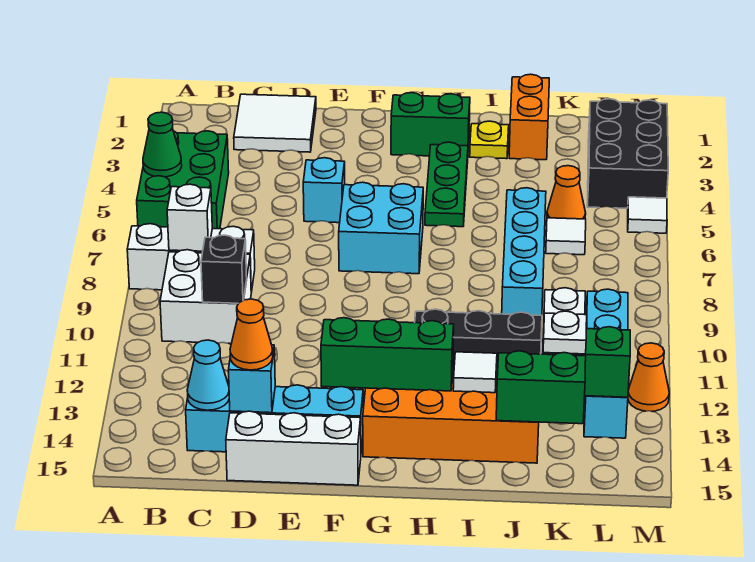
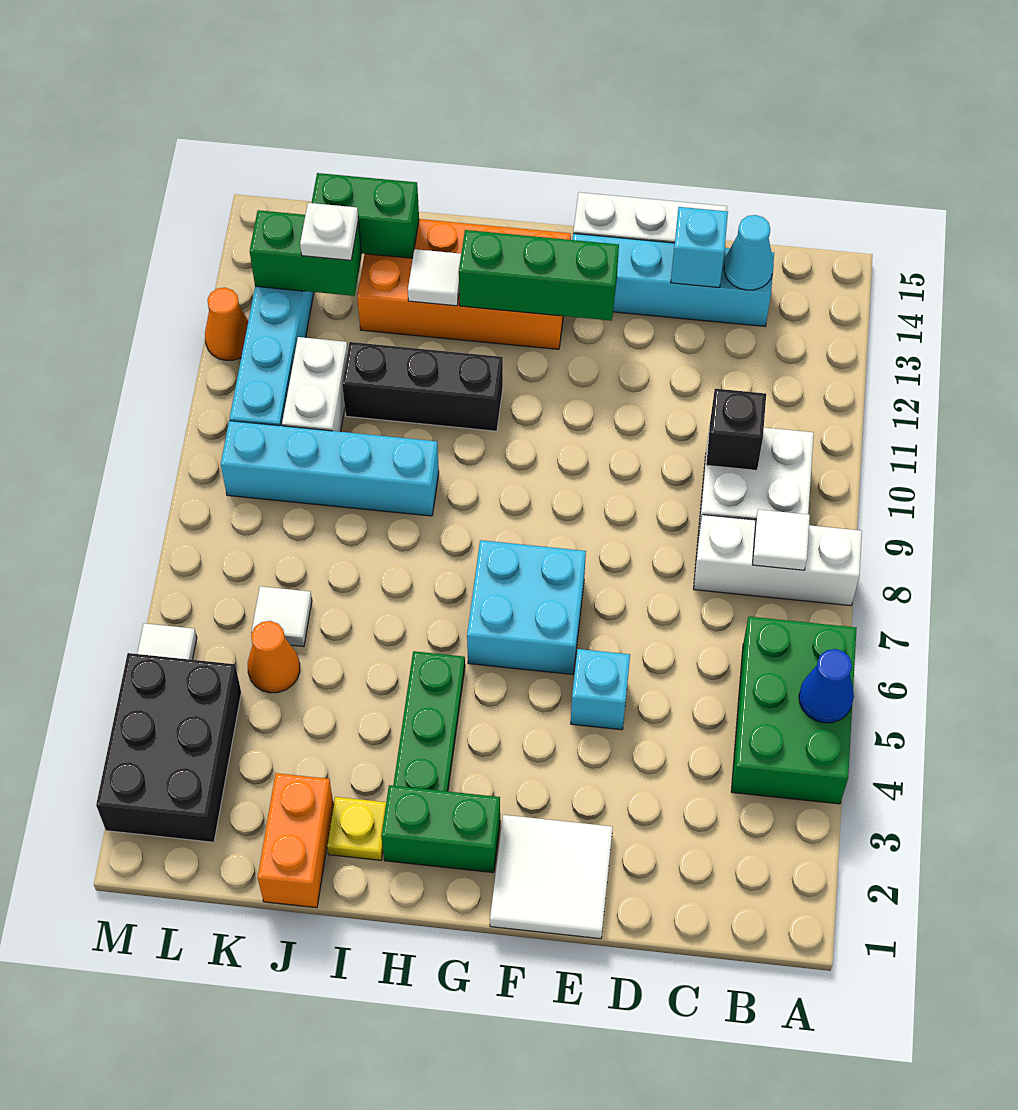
green 1x1 cone [143,112,182,177] -> blue 1x1 cone [799,649,854,723]
white 1x1 brick [167,184,212,251] -> white 1x1 tile [752,510,810,570]
white 2x2 tile [234,94,316,152] -> white 2x2 tile moved to [490,815,613,939]
orange 1x1 cone [230,299,273,370] -> none
cyan 1x4 brick [502,188,546,315] -> cyan 1x4 brick turned to [221,421,439,516]

